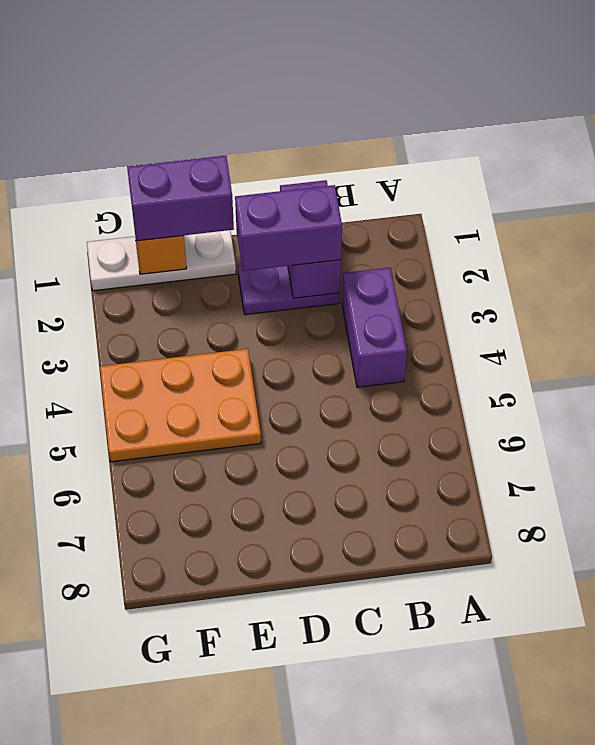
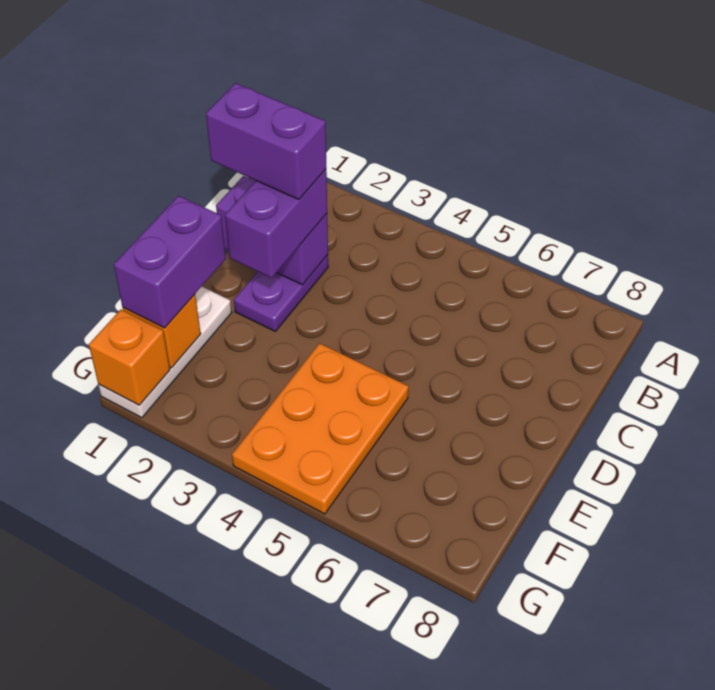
purple 1x2 brick [342,268,407,387] -> purple 1x2 brick moved to [206,83,326,200]
none -> orange 1x1 brick [89,310,170,405]

